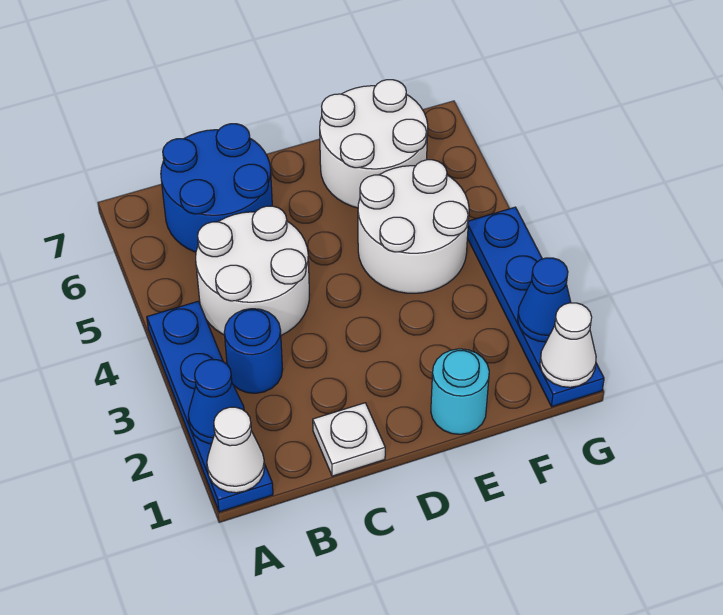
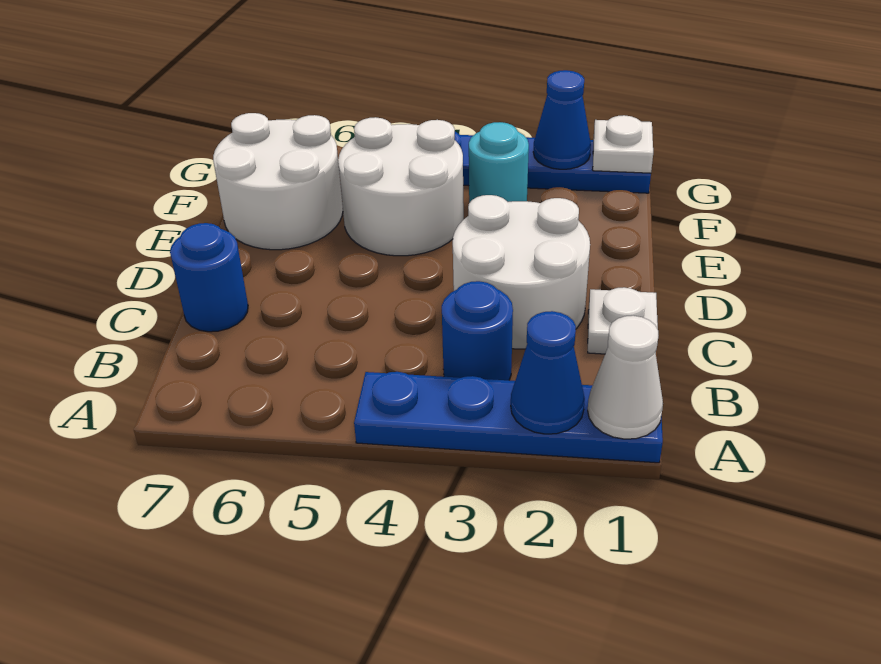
white 2x2 round brick [196,206,310,335] -> white 2x2 round brick moved to [453,195,590,349]
blue 2x2 round brick [161,124,272,252] -> blue 1x1 round brick [170,223,248,332]
cyan 1x1 round brick [431,349,489,434] -> cyan 1x1 round brick moved to [469,122,529,203]
white 1x1 cone [540,303,596,387] -> white 1x1 plate [593,115,653,173]

